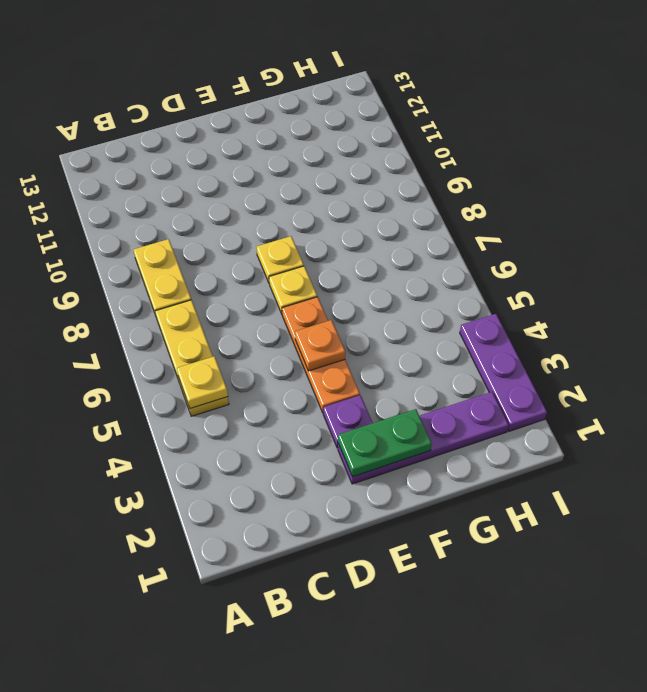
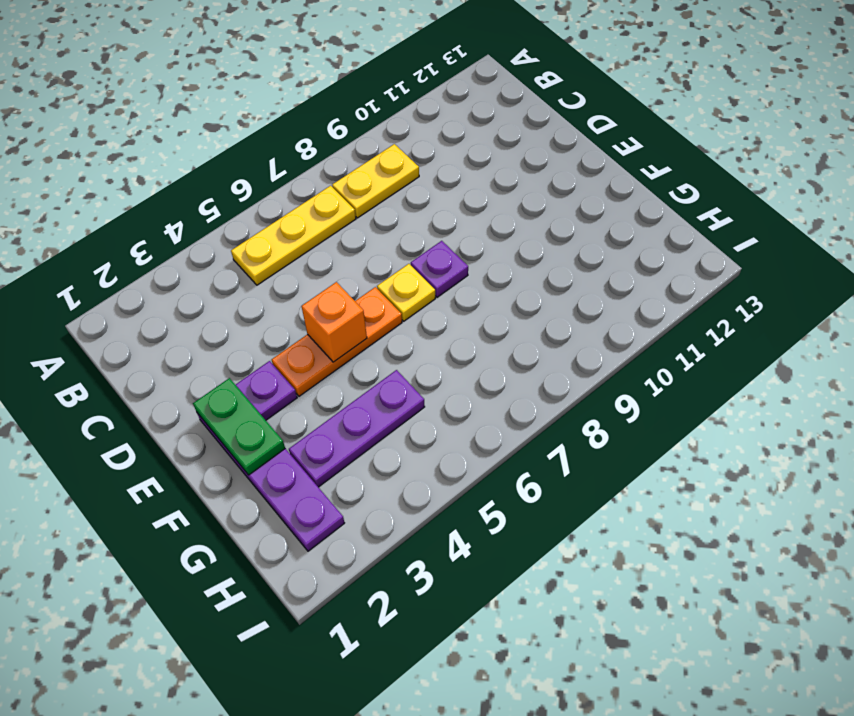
yellow 1x1 plate [177,356,228,409] -> none
orange 1x1 plate [295,320,345,371] -> orange 1x1 brick [301,282,367,362]
yellow 1x1 plate [257,236,304,283] -> purple 1x1 plate [411,241,468,297]
purple 1x3 plate [460,314,547,431] -> purple 1x3 plate moved to [289,370,425,487]

